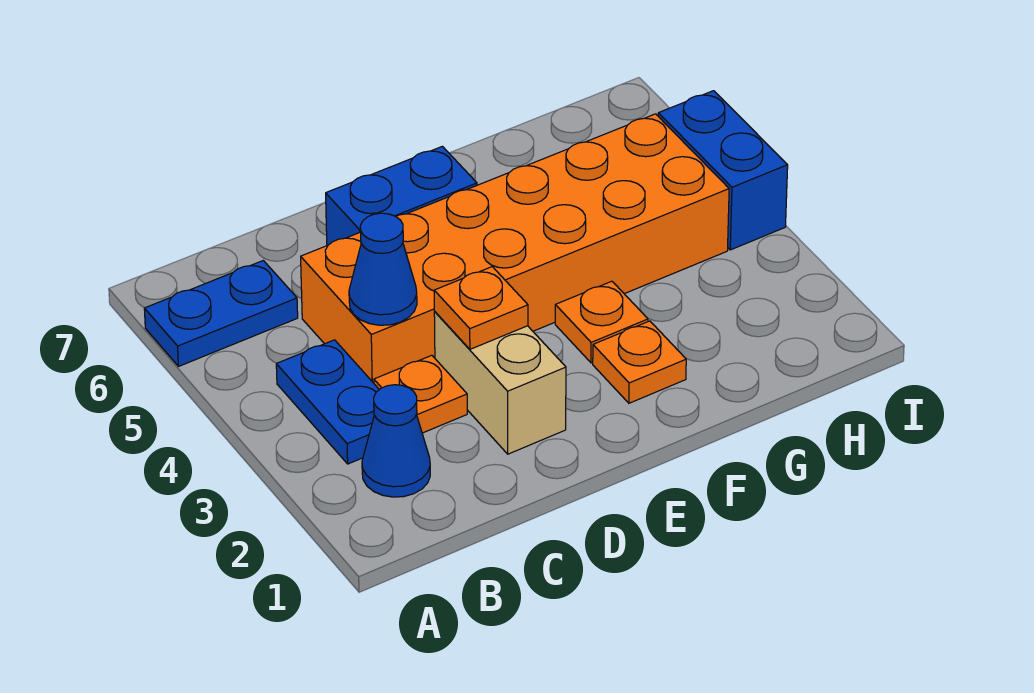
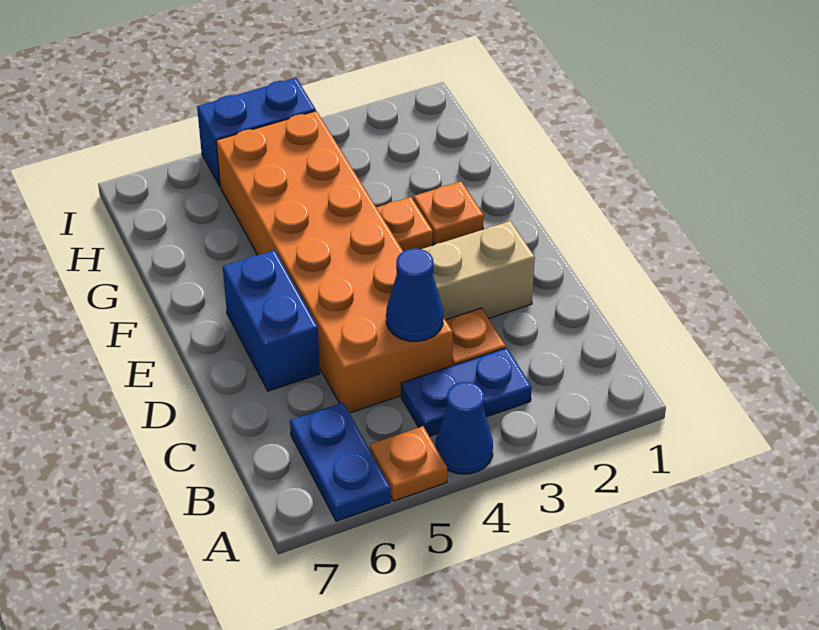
blue 1x1 cone [362,385,430,497] -> blue 1x1 cone moved to [435,382,493,474]
orange 1x1 plate [434,267,528,349] -> orange 1x1 plate moved to [370,426,447,501]

